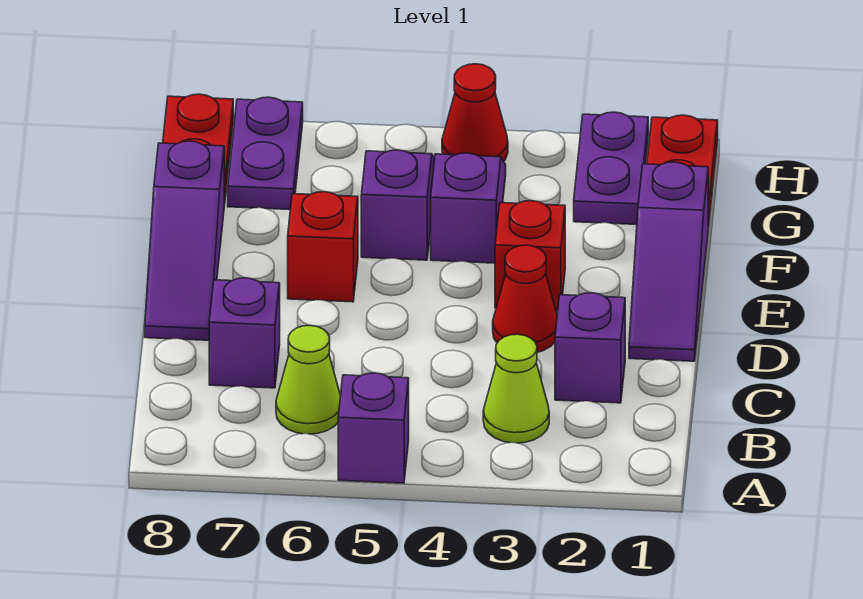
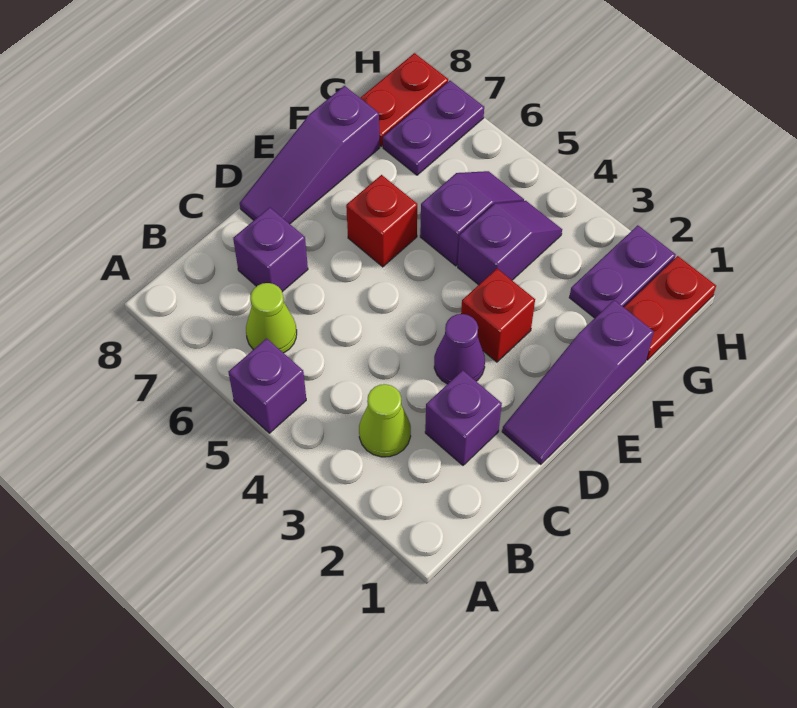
red 1x1 cone [493,245,557,352] -> purple 1x1 cone [434,314,485,384]
red 1x1 cone [442,64,508,161] -> none

